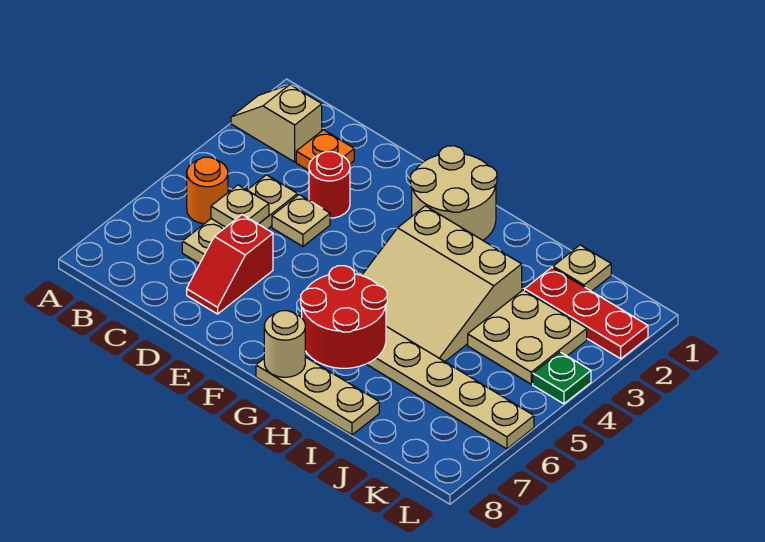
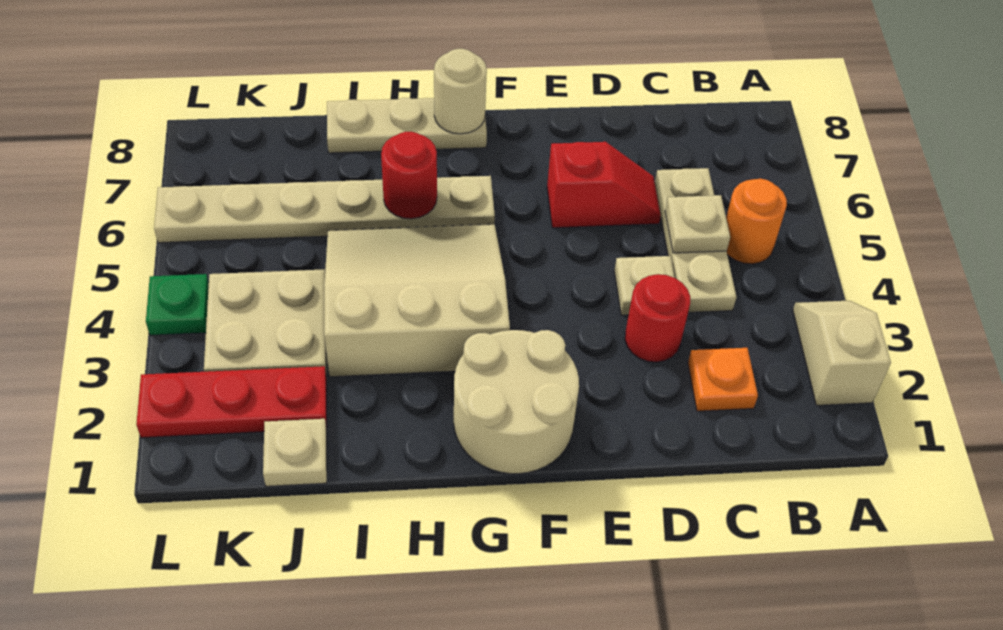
tan 1x2 slope [231,85,322,162] -> tan 1x2 slope turned to [793,301,891,406]
red 1x2 slope [187,215,273,314] -> red 1x2 slope turned to [547,142,661,228]
red 2x2 round brick [301,266,387,368] -> red 1x1 round brick [381,132,437,219]

